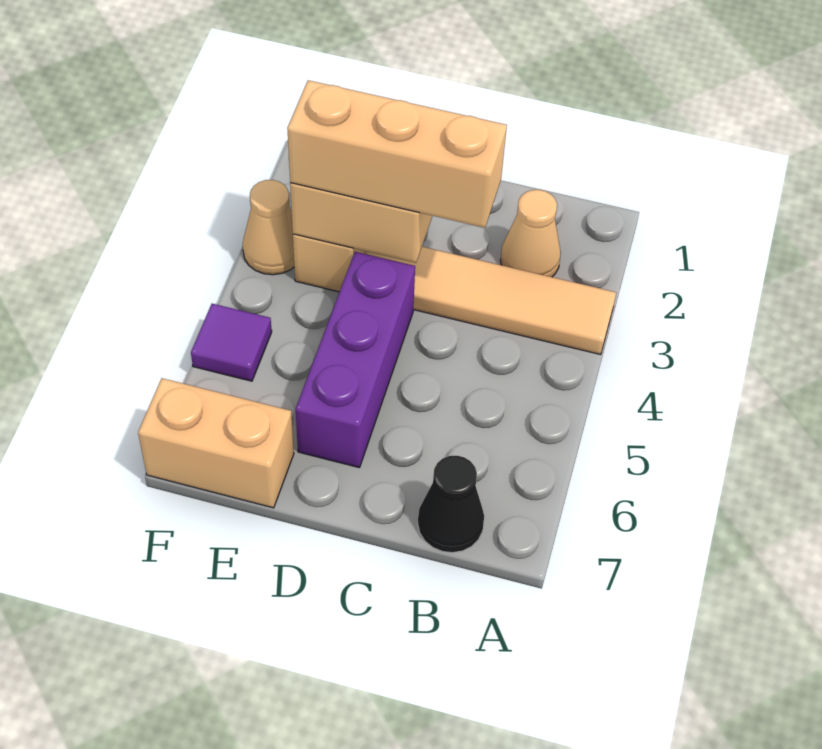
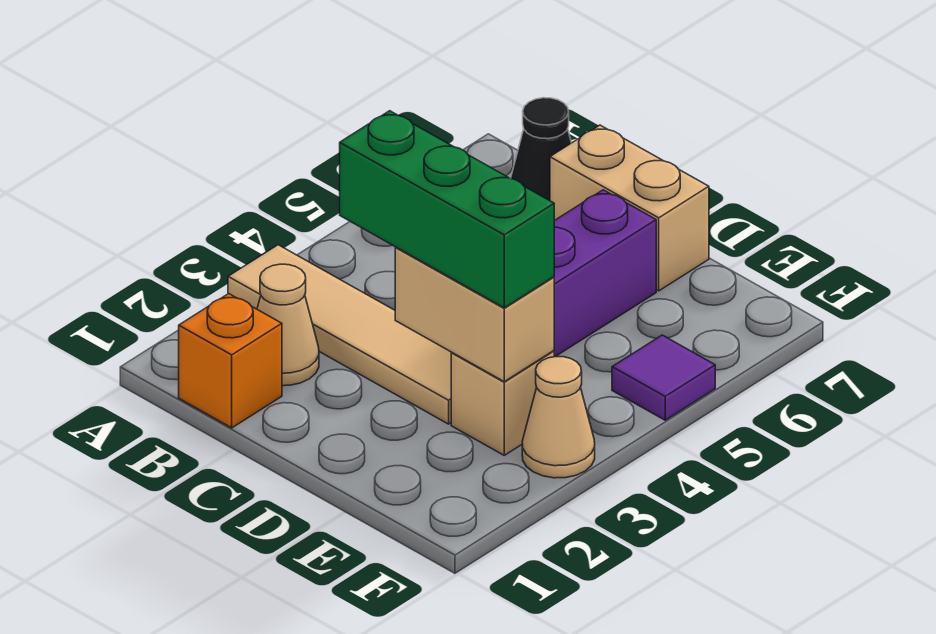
none -> orange 1x1 brick [179,294,282,428]
tan 1x3 brick [287,80,507,228] -> green 1x3 brick [340,111,554,308]
tan 1x2 brick [138,378,294,508] -> tan 1x2 brick moved to [550,125,709,291]

